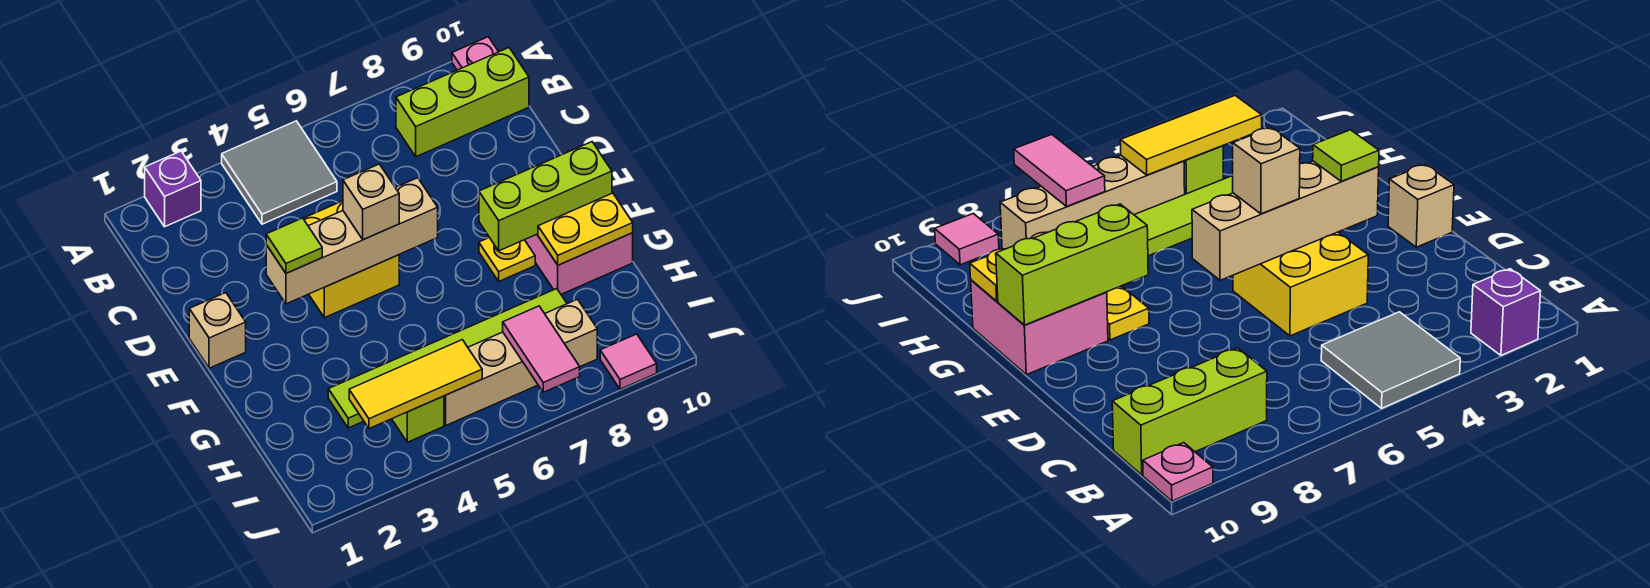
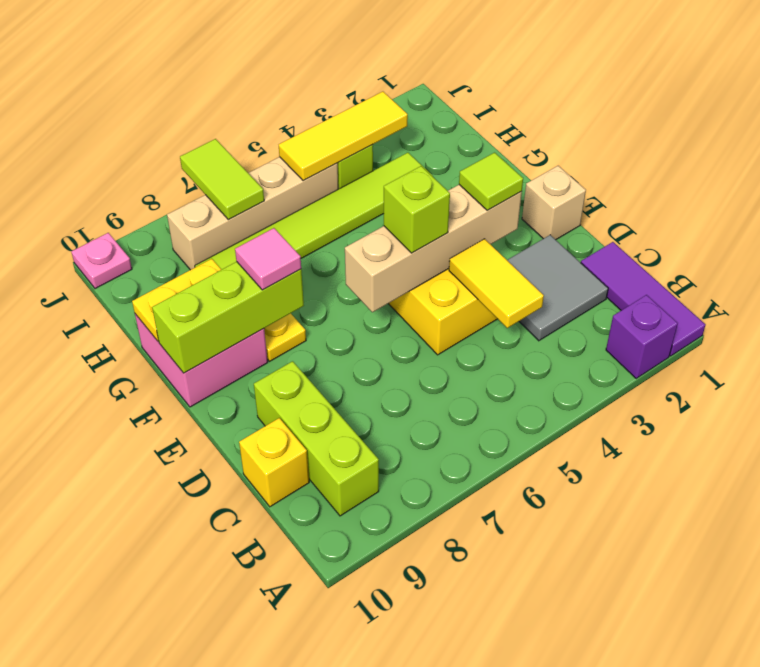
none -> purple 1x3 tile [581,242,705,356]
grey 2x2 tile [222,121,337,224] -> grey 2x2 tile moved to [507,235,608,341]
pink 1x1 plate [452,37,498,70] -> pink 1x1 plate moved to [71,233,132,289]
lime 1x3 brick [396,48,529,157] -> lime 1x3 brick turned to [254,361,379,516]
none -> yellow 1x2 tile [449,239,544,328]
none -> yellow 1x1 brick [239,418,309,507]
tan 1x1 brick [343,164,399,240] -> lime 1x1 brick [384,166,450,253]
pink 1x2 tile [503,306,580,392] -> lime 1x2 tile [180,139,264,220]
pink 1x1 tile [600,334,657,389] -> pink 1x1 tile moved to [235,228,301,290]

